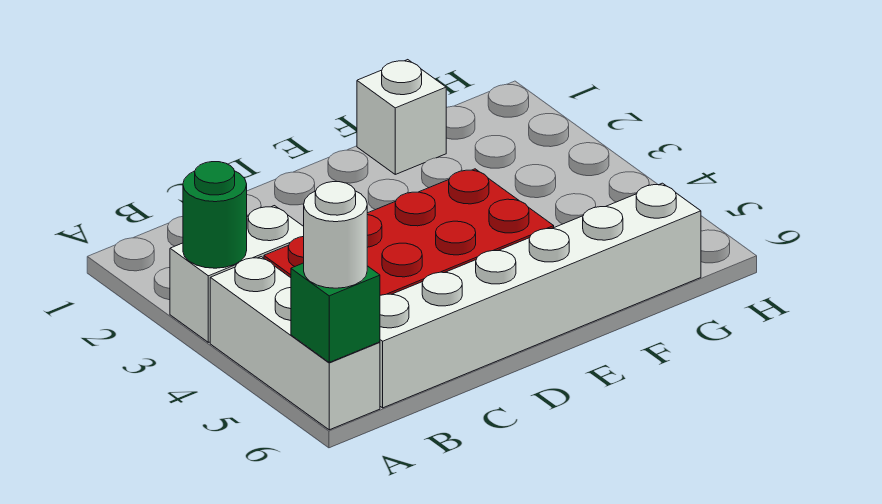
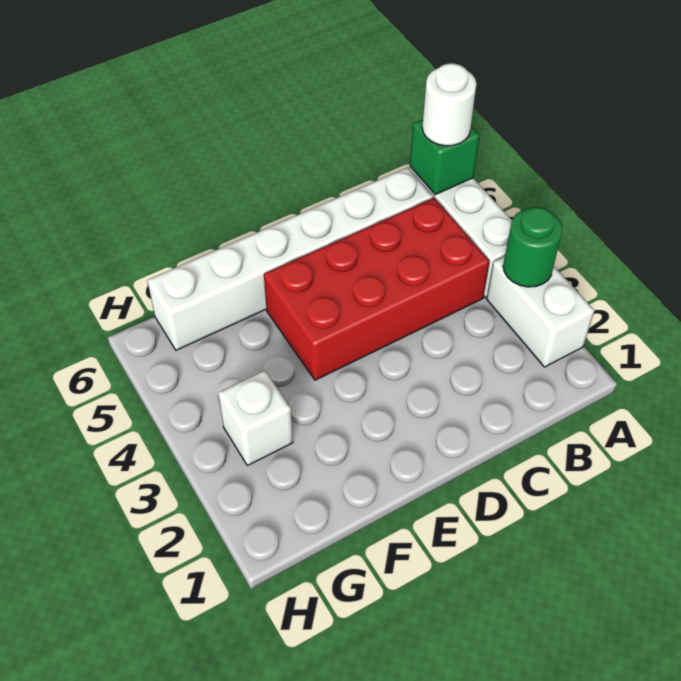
white 1x2 brick [170,206,304,342] -> white 1x2 brick turned to [487,256,594,367]
white 1x1 brick [357,60,446,174] -> white 1x1 brick moved to [218,371,293,466]

